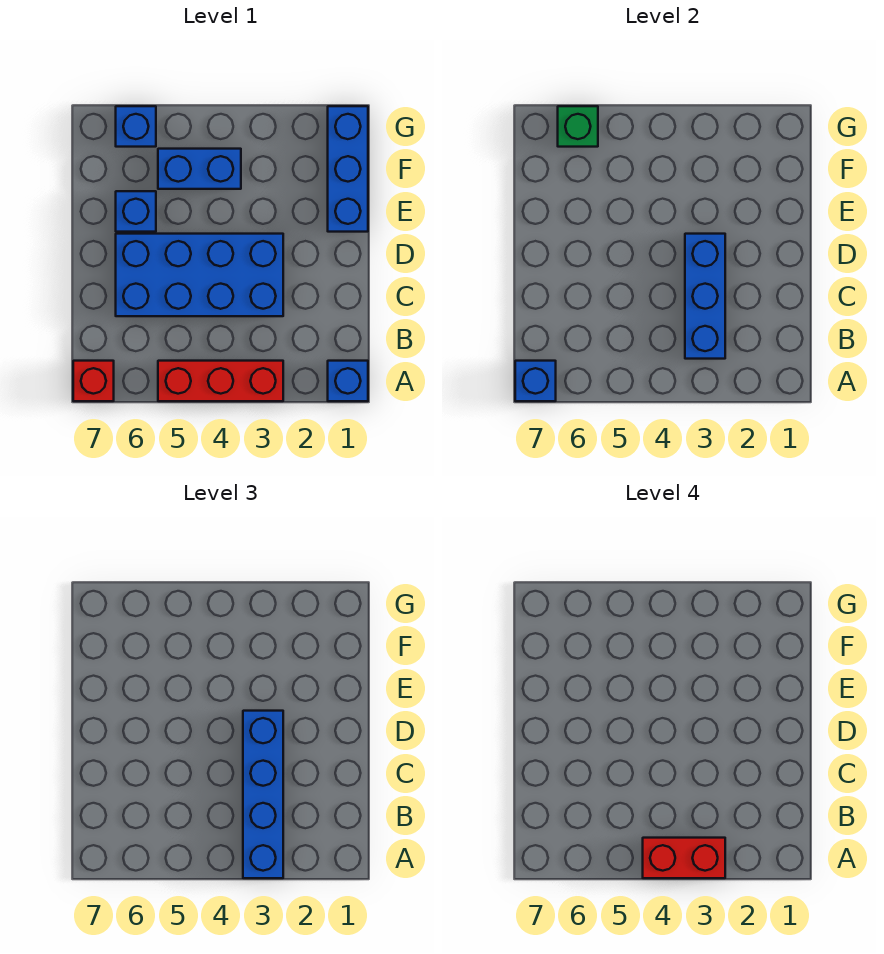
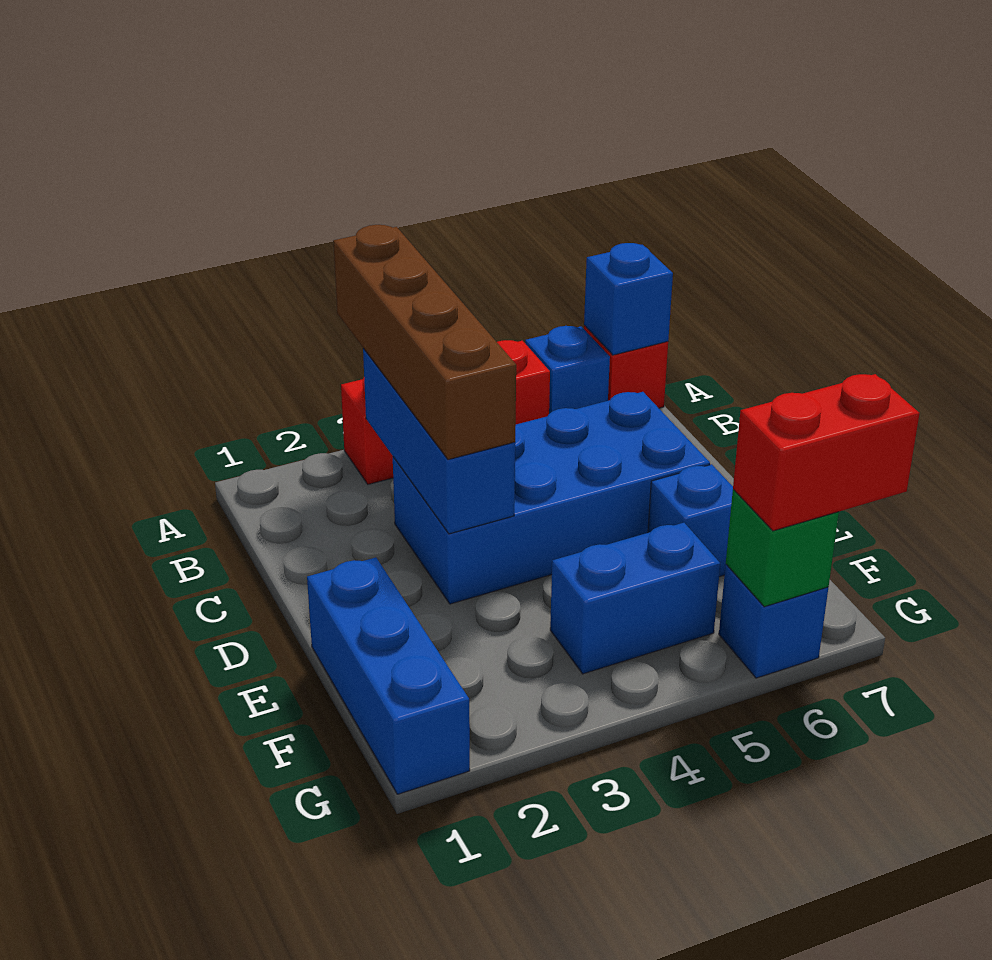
blue 1x1 brick [328,361,368,401] -> blue 1x1 brick moved to [525,326,610,414]
blue 1x4 brick [243,711,283,878] -> brown 1x4 brick [333,225,516,460]
red 1x2 brick [643,838,725,878] -> red 1x2 brick moved to [733,374,920,531]

